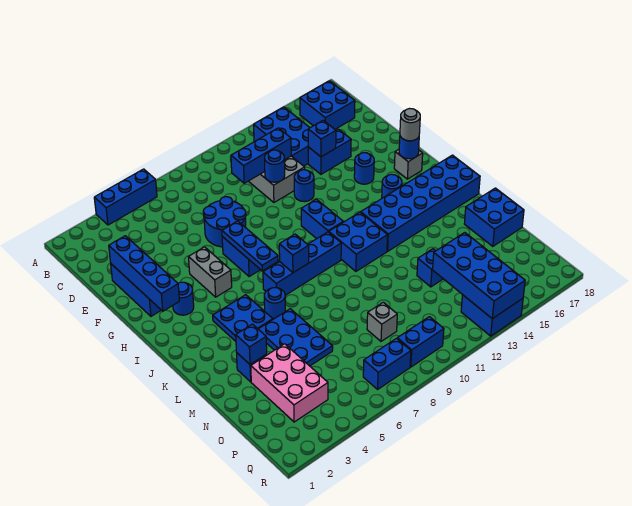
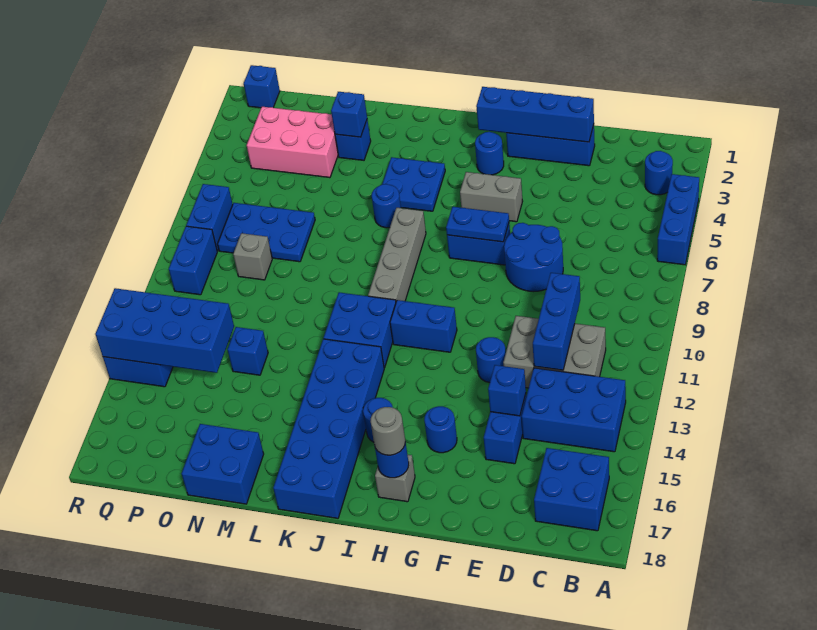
blue 1x1 round brick [265,150,285,182] -> blue 1x1 round brick moved to [645,151,673,195]
blue 1x3 plate [222,221,278,271] -> blue 1x2 plate [446,207,509,242]
blue 1x4 brick [263,232,341,295] -> grey 1x4 brick [368,208,426,301]
blue 1x1 brick [279,234,309,273] -> blue 1x1 brick moved to [244,65,280,108]
blue 2x3 plate [259,309,333,366] -> blue 2x3 plate moved to [218,203,315,262]

